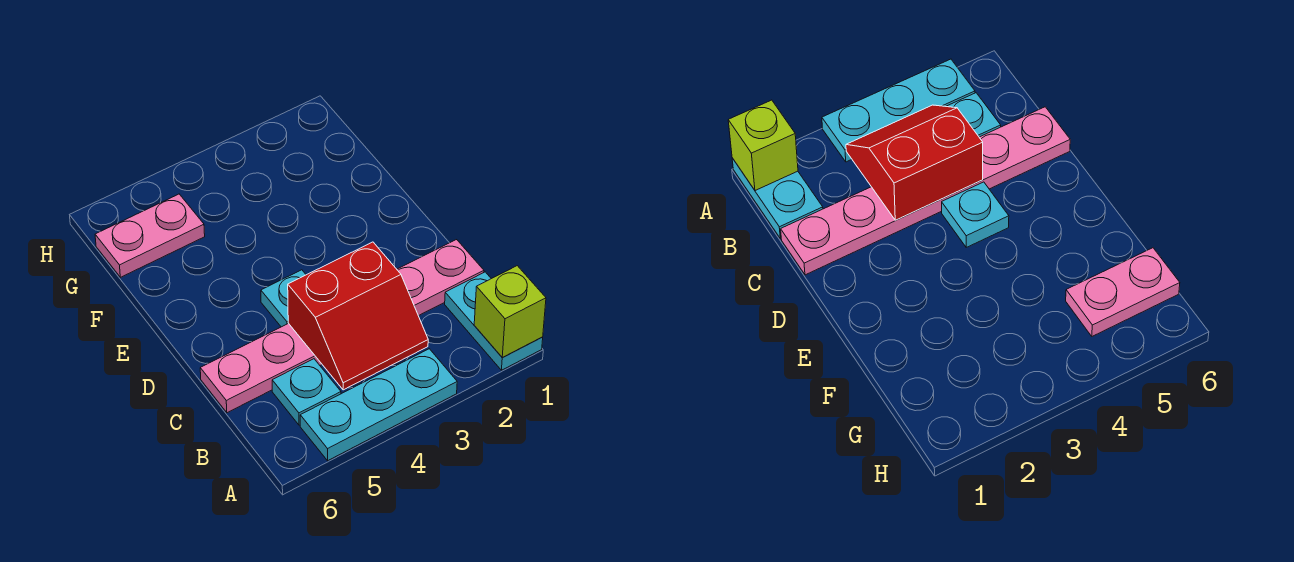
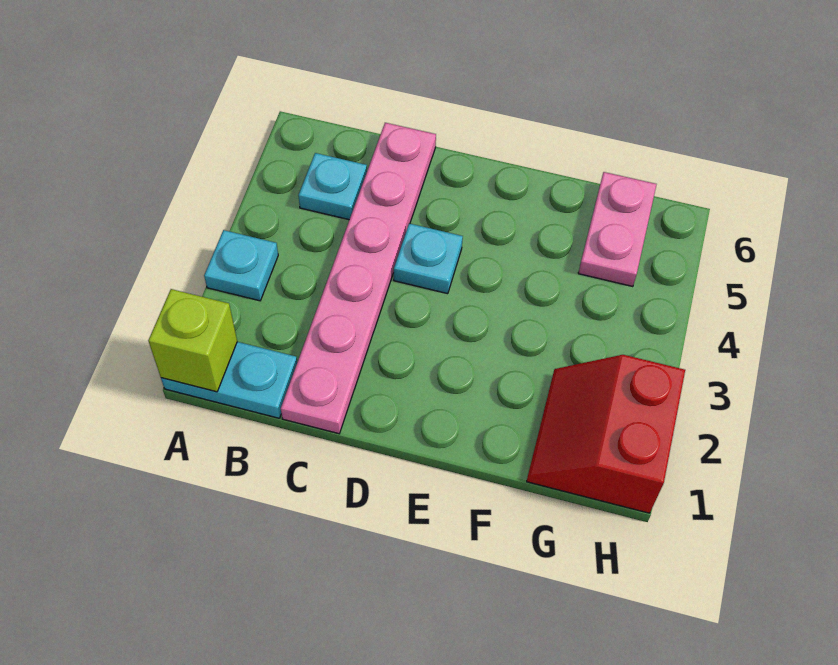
cyan 1x3 plate [300,349,457,461] -> cyan 1x1 plate [204,230,278,301]
red 2x2 slope [288,242,428,390] -> red 2x2 slope moved to [527,355,685,513]

